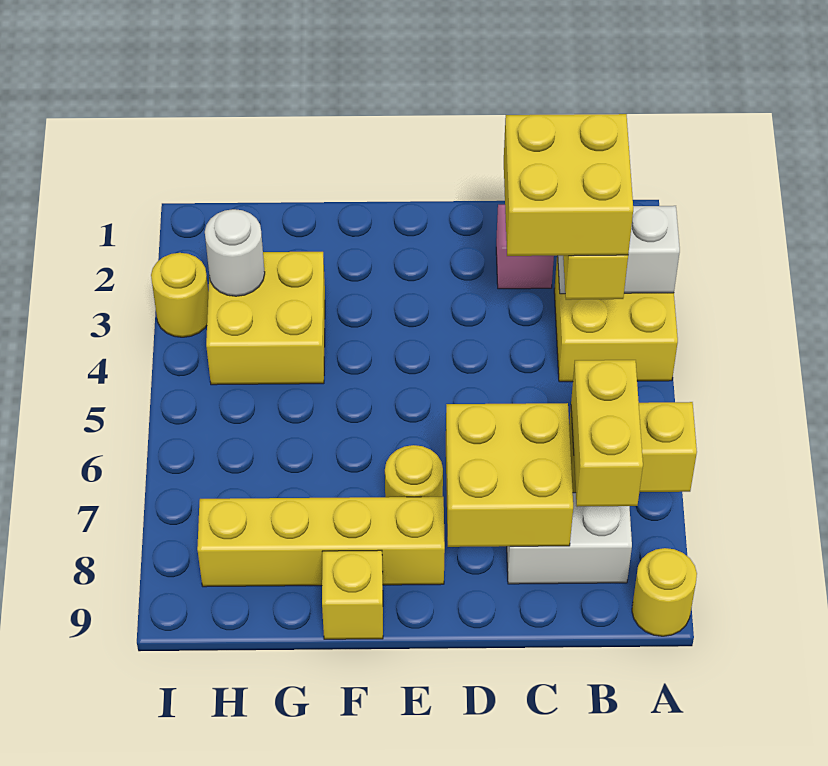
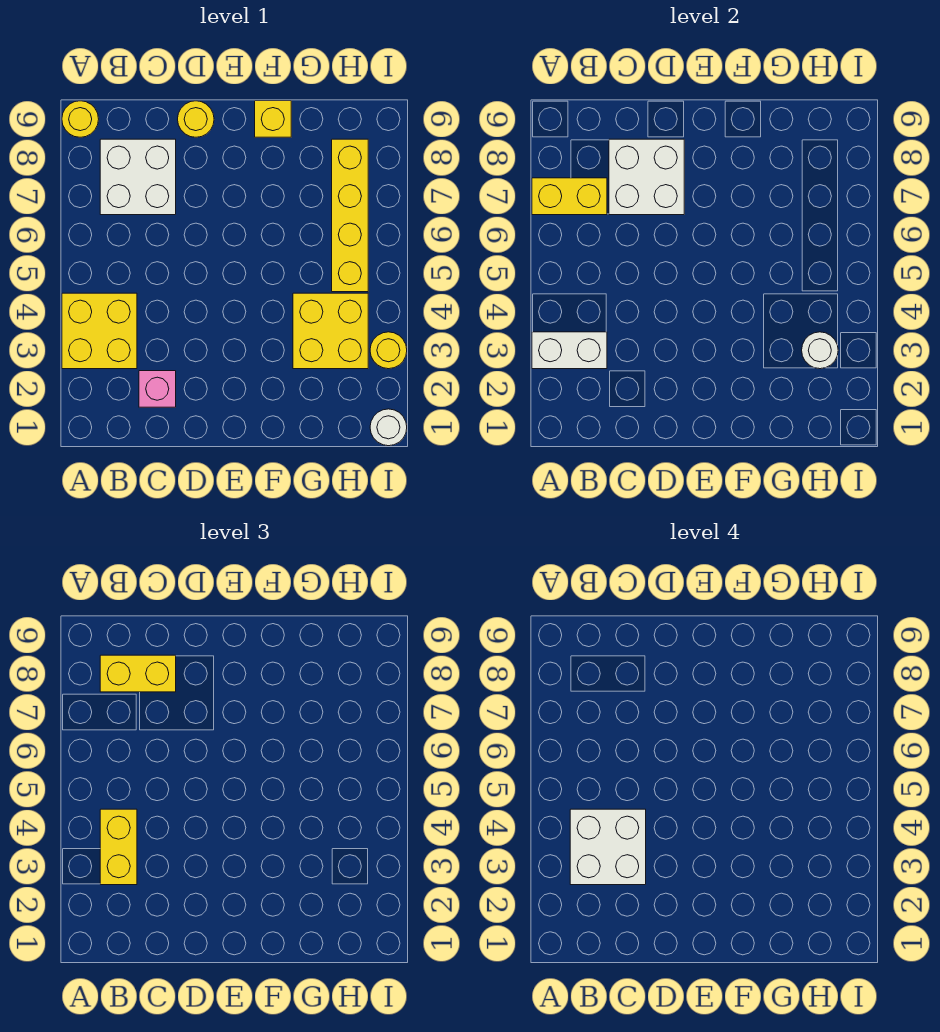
yellow 2x2 brick [504,114,633,256] -> white 2x2 brick [570,809,646,885]
yellow 1x2 brick [571,360,643,507] -> yellow 1x2 brick turned to [100,655,176,692]
yellow 2x2 brick [446,403,573,547] -> white 2x2 brick [609,139,684,215]
yellow 1x1 round brick [385,445,443,497] -> yellow 1x1 round brick moved to [178,101,214,137]
yellow 1x4 brick [197,497,445,587] -> yellow 1x4 brick turned to [332,139,368,292]
none -> white 1x1 round brick [370,409,407,446]

